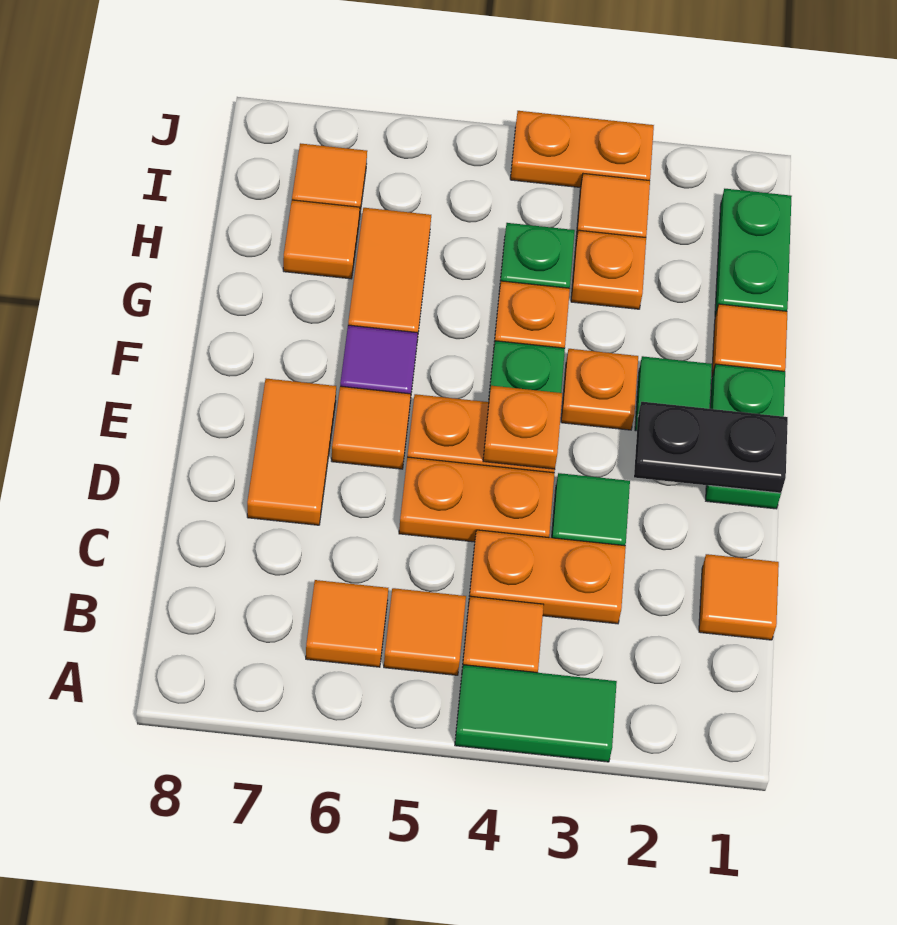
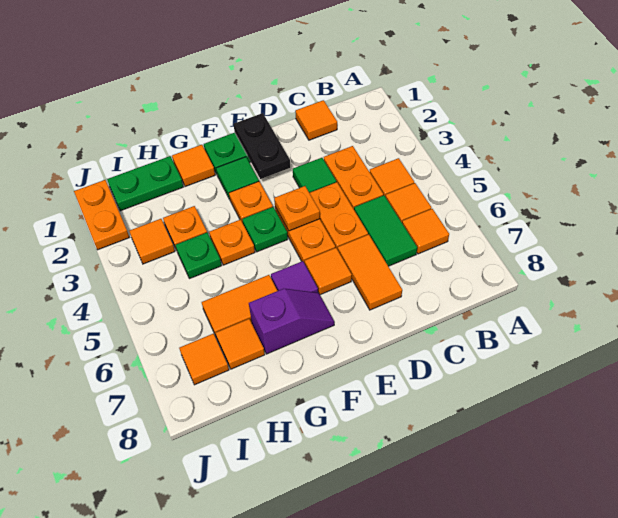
green 1x2 tile [455,665,617,762] -> green 1x2 tile moved to [354,195,417,266]
orange 1x2 tile [247,379,336,525] -> orange 1x2 tile turned to [338,234,402,310]
none -> purple 1x2 slope [249,289,334,354]
orange 1x2 plate [510,111,654,188] -> orange 1x2 plate moved to [74,180,129,250]

